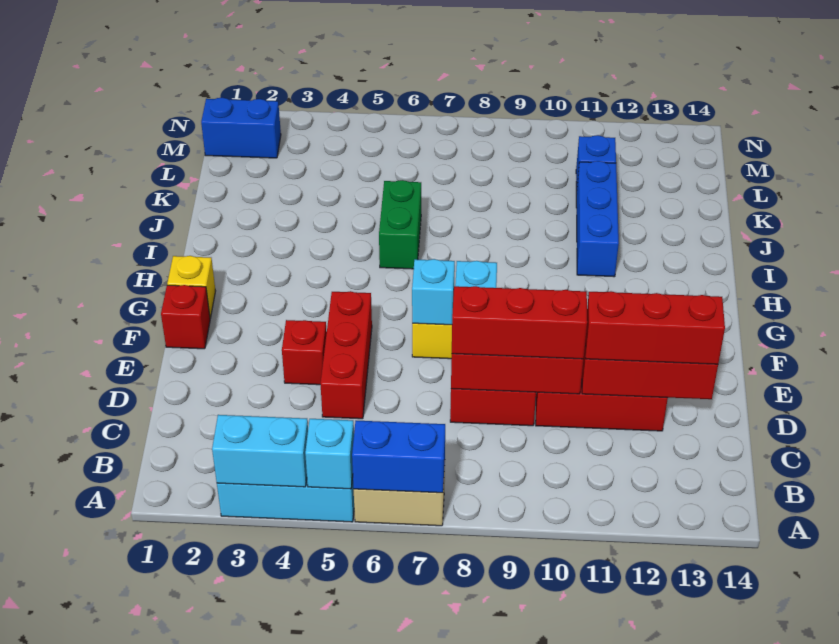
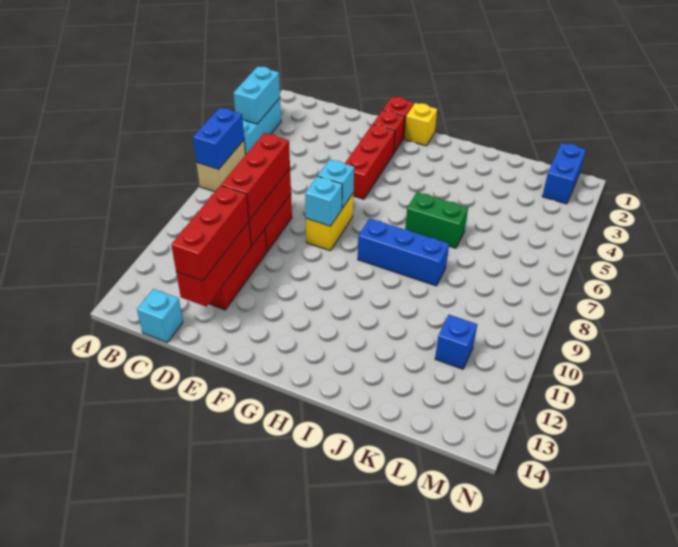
cyan 1x1 brick [305,419,354,489] -> cyan 1x1 brick moved to [137,289,183,342]
red 1x3 brick [320,291,372,419] -> red 1x3 brick turned to [345,124,395,199]
red 1x1 brick [282,320,327,385] -> red 1x1 brick moved to [373,110,405,153]
blue 1x3 brick [576,161,619,277] -> blue 1x3 brick moved to [358,218,449,286]

